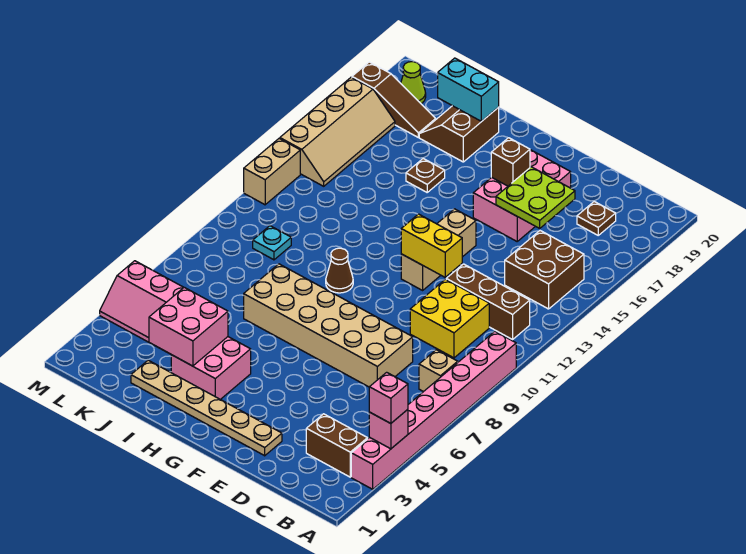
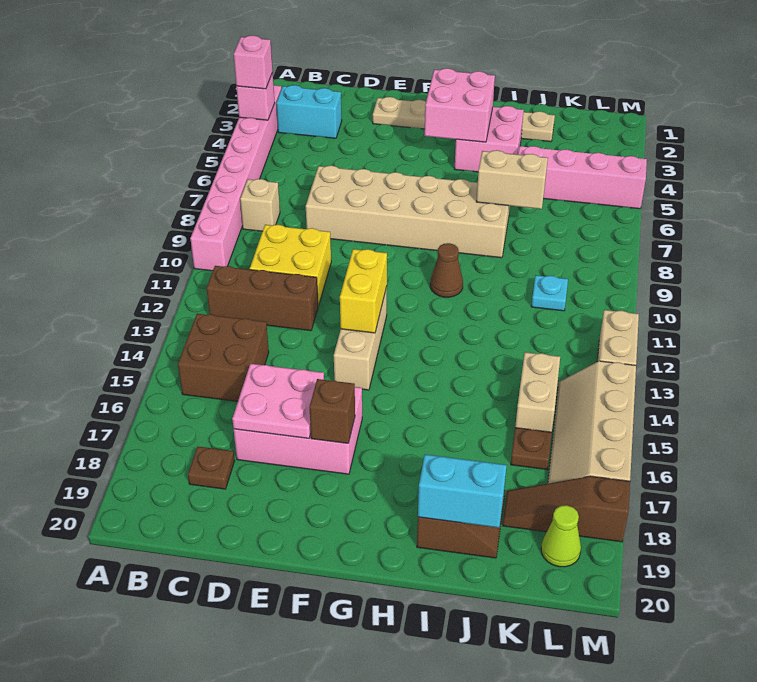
brown 1x2 brick [306,414,368,477] -> cyan 1x2 brick [276,85,342,138]
lime 2x2 plate [496,167,575,228] -> pink 2x2 plate [232,364,324,438]
yellow 1x2 brick [401,214,462,277] -> yellow 1x2 brick turned to [340,249,387,333]
pink 2x3 brick [473,150,571,241] -> pink 2x3 brick turned to [234,387,362,474]
pink 2x2 brick [149,287,228,366] -> pink 2x2 brick moved to [424,68,495,142]
none -> tan 1x2 brick [477,150,548,209]
brown 1x1 plate [406,159,445,192] -> brown 1x1 plate moved to [511,428,552,469]
none -> tan 1x2 brick [515,352,560,432]

